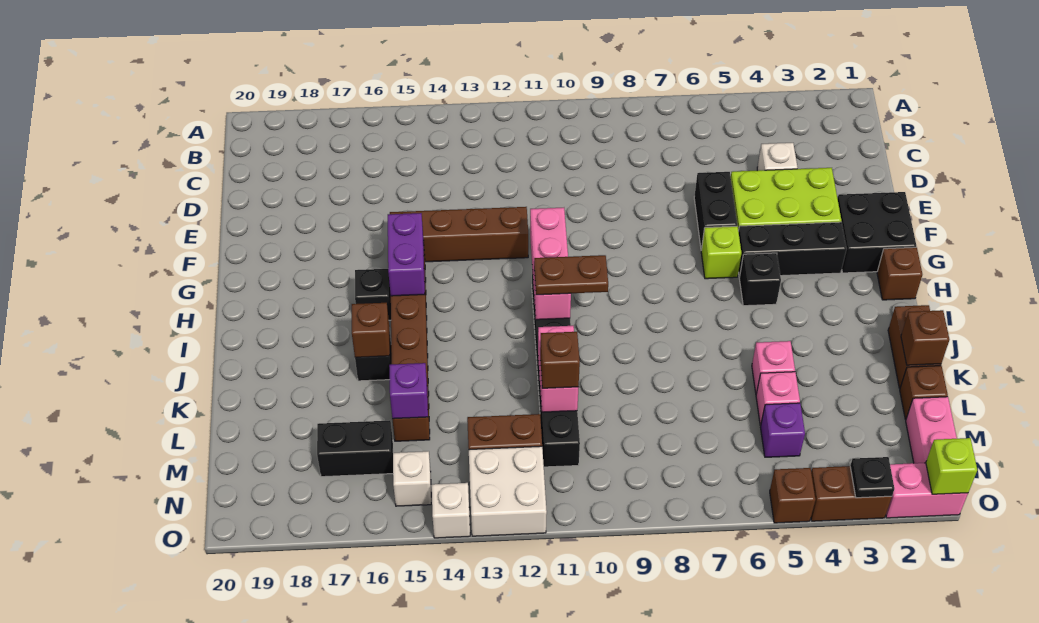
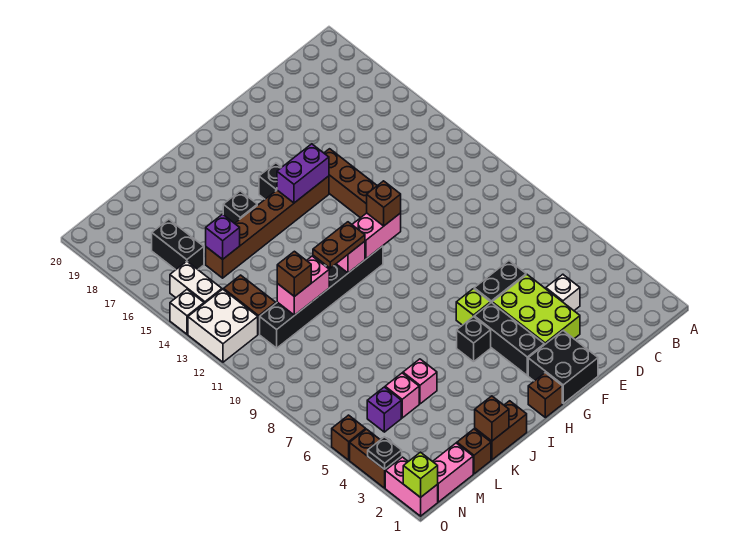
brown 1x2 plate [534,255,608,295] -> brown 1x2 plate turned to [313,222,365,268]
brown 1x1 brick [352,303,390,357] -> brown 1x1 brick moved to [367,181,401,226]
white 1x1 brick [393,451,431,506] -> white 1x2 brick [170,261,222,304]

